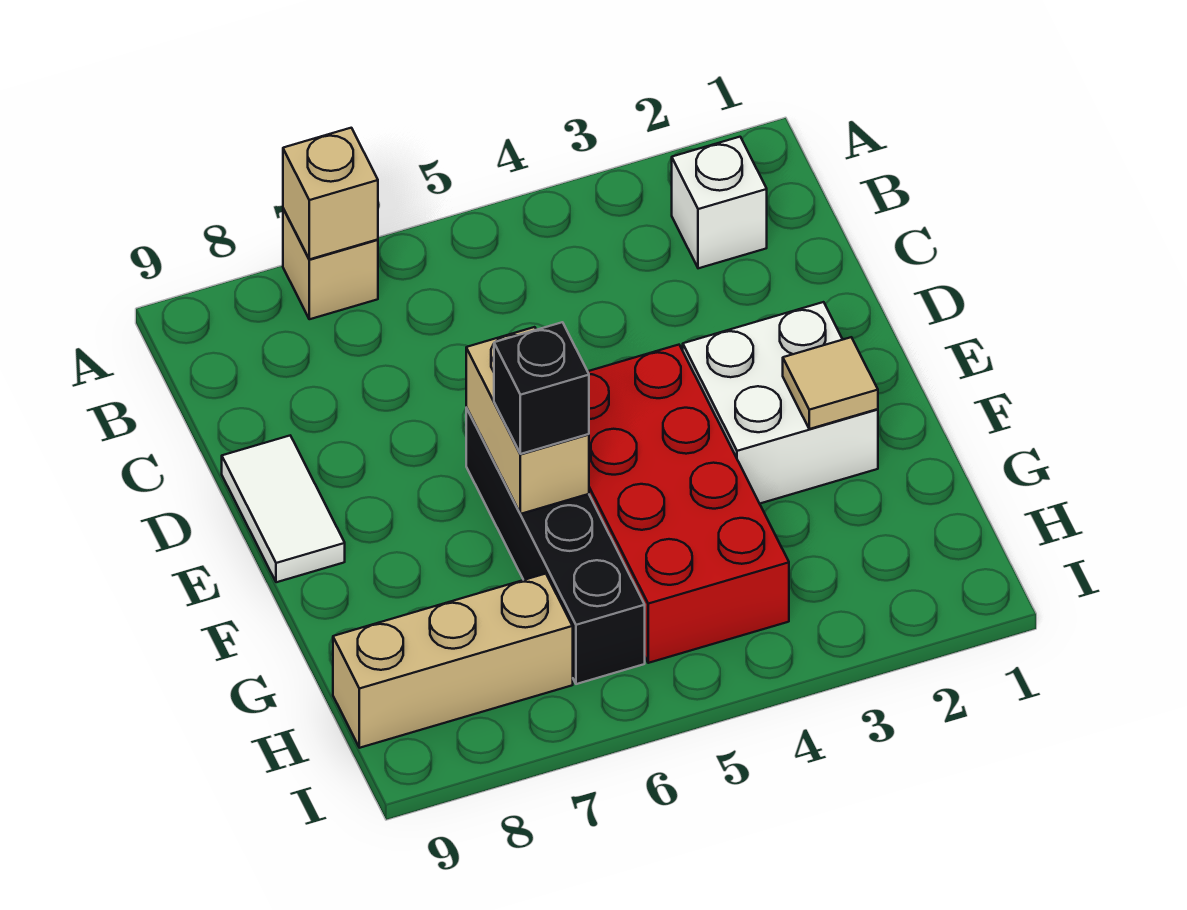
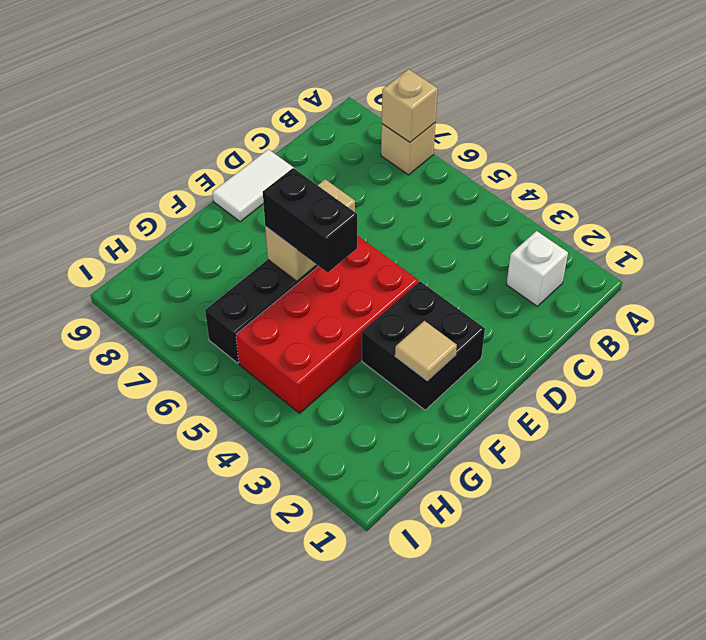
white 2x2 brick [683,302,878,504] -> black 2x2 brick [362,281,485,410]
black 1x1 brick [494,322,589,454] -> black 1x2 brick [263,168,357,273]
tan 1x3 brick [333,574,573,748] -> none

